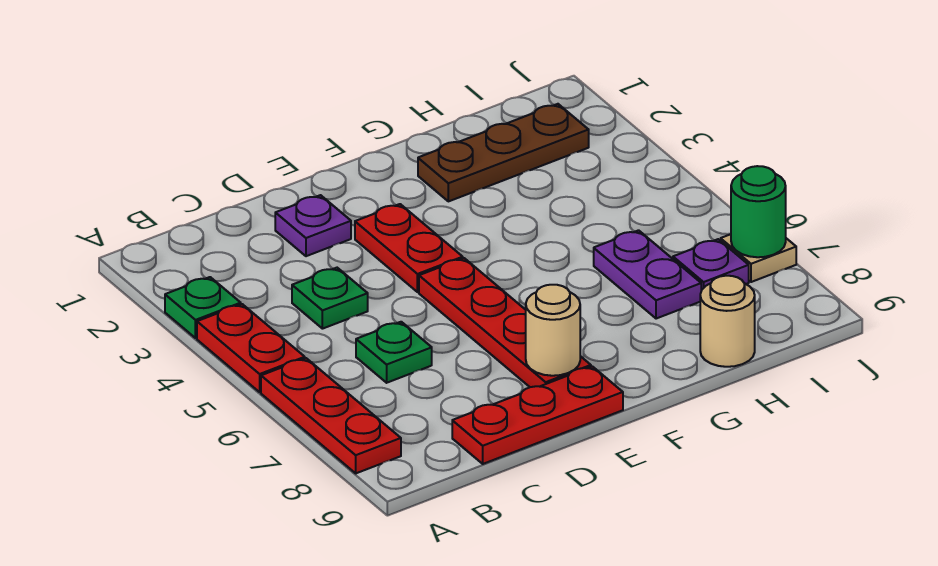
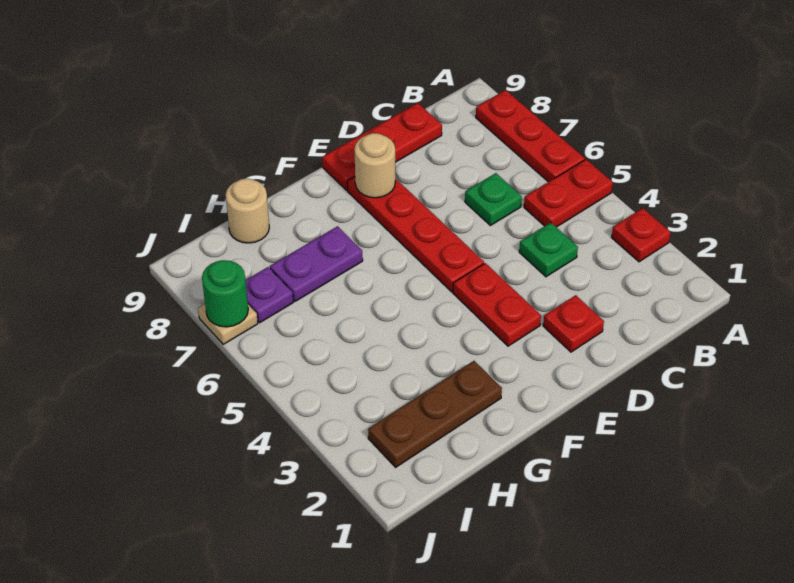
green 1x1 plate [165,277,241,338] -> red 1x1 plate [612,208,671,262]
red 1x2 plate [197,304,305,392] -> red 1x2 plate turned to [524,159,613,227]
purple 1x1 plate [275,195,351,256] -> red 1x1 plate [543,295,604,352]
purple 1x2 plate [594,230,701,319] -> purple 1x2 plate turned to [270,226,363,301]

